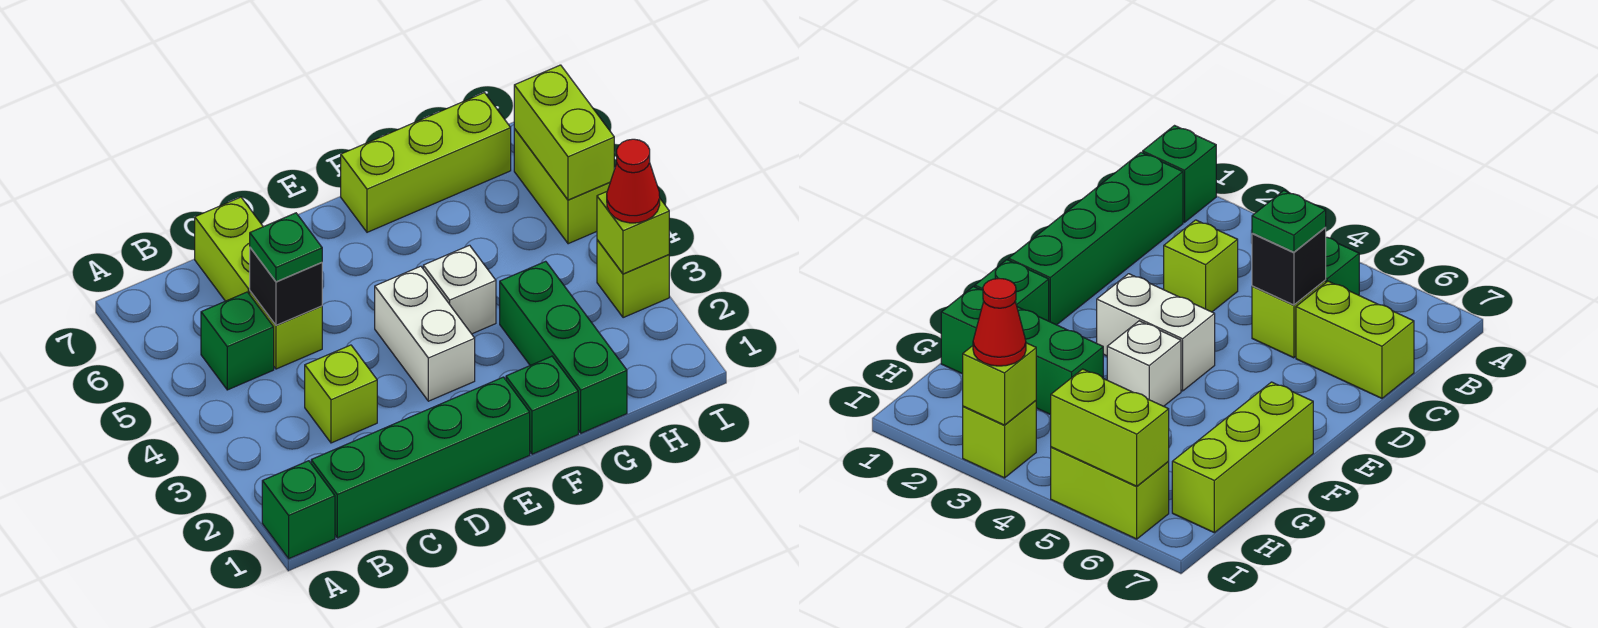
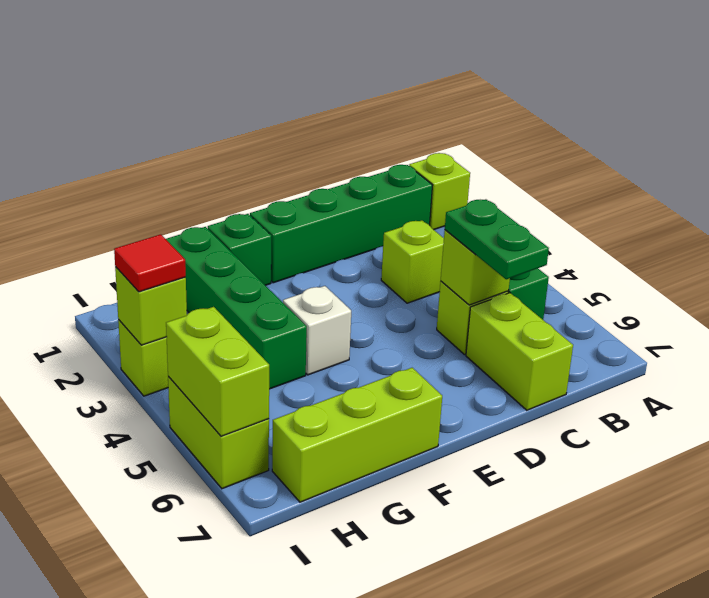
green 1x1 brick [262,461,335,559] -> lime 1x1 brick [409,153,470,230]
black 1x1 brick [250,248,322,325] -> lime 1x1 brick [441,230,510,305]
green 1x1 plate [250,213,322,282] -> green 1x2 plate [445,199,549,279]
white 1x2 brick [375,266,475,401] -> none
green 1x3 brick [500,261,627,433] -> green 1x4 brick [166,227,307,389]
red 1x1 cone [607,139,660,223] -> red 1x1 tile [114,234,186,292]

